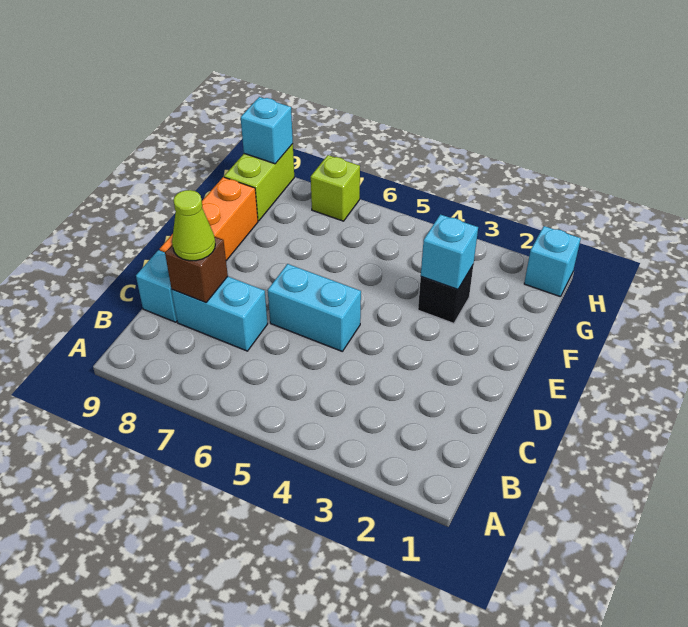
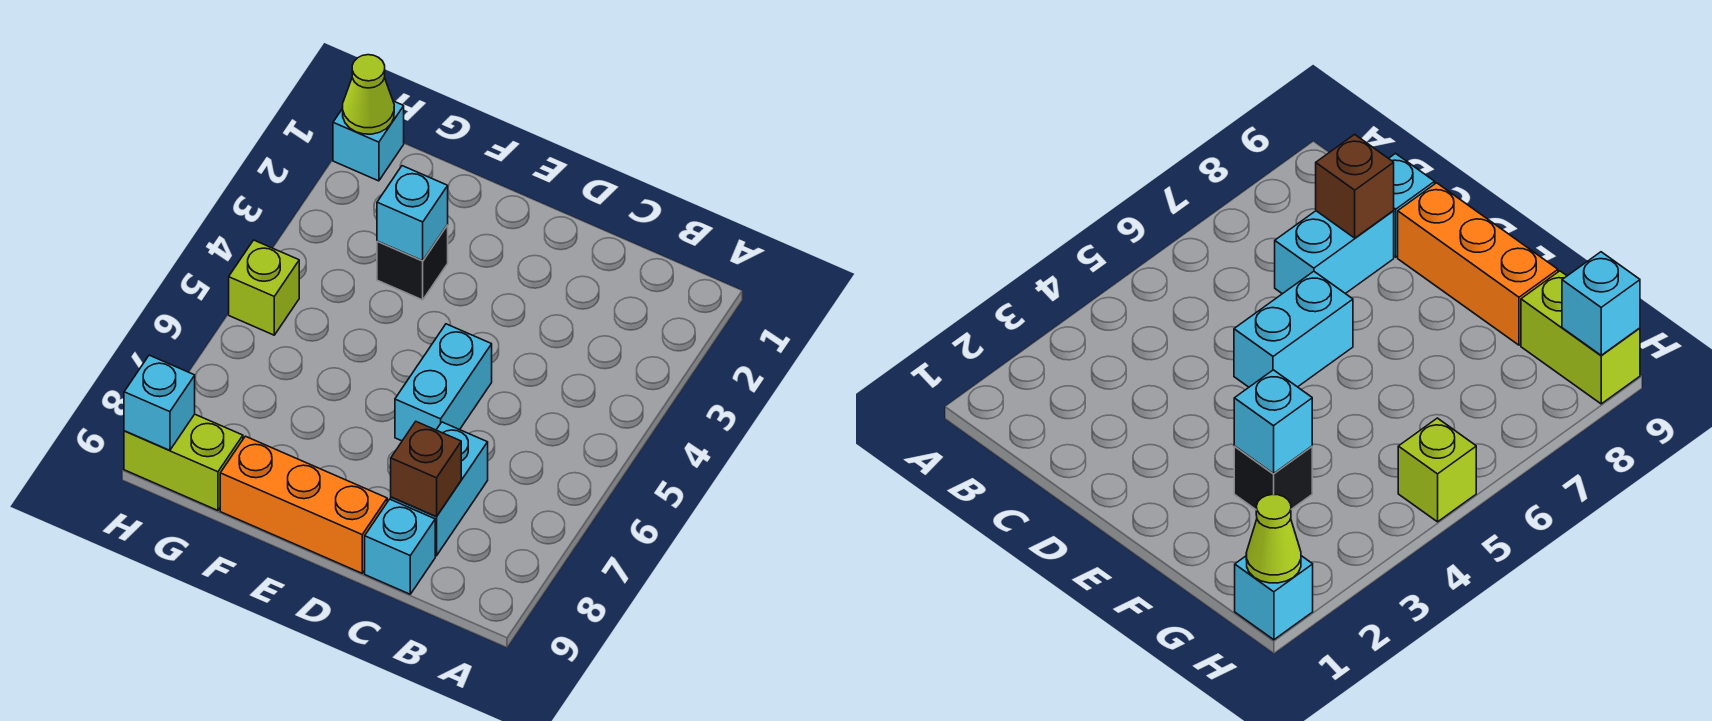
lime 1x1 cone [172,190,215,261] -> lime 1x1 cone moved to [343,55,394,134]
lime 1x1 brick [311,155,360,221] -> lime 1x1 brick moved to [229,240,299,335]

